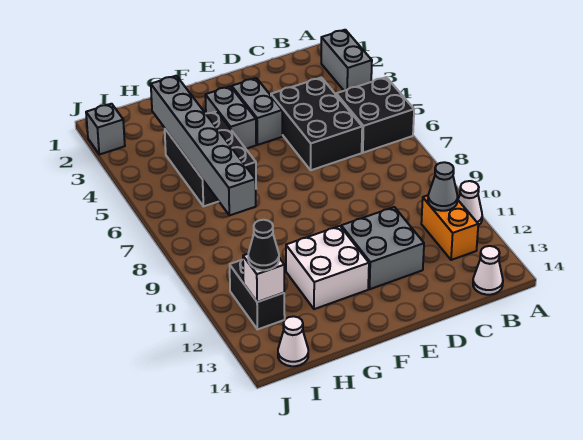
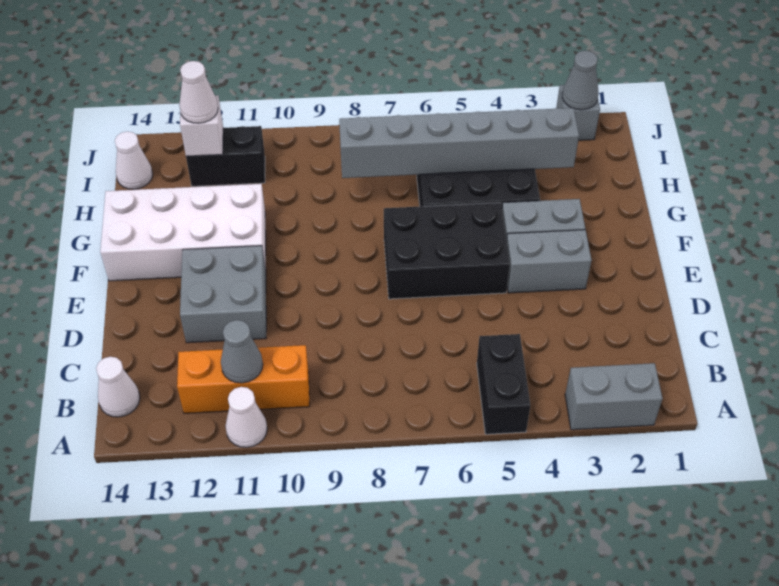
black 2x2 brick [336,77,414,153] -> black 1x2 brick [477,334,530,434]
orange 1x2 brick [421,195,478,260] -> orange 1x3 brick [177,345,310,413]
black 2x3 brick [271,78,362,170] -> black 2x3 brick moved to [384,203,510,299]
white 2x2 brick [286,226,369,309] -> white 2x4 brick [100,184,266,281]
black 1x1 cone [248,220,279,270] -> white 1x1 cone [179,61,218,123]
none -> grey 1x1 cone [562,51,598,110]

